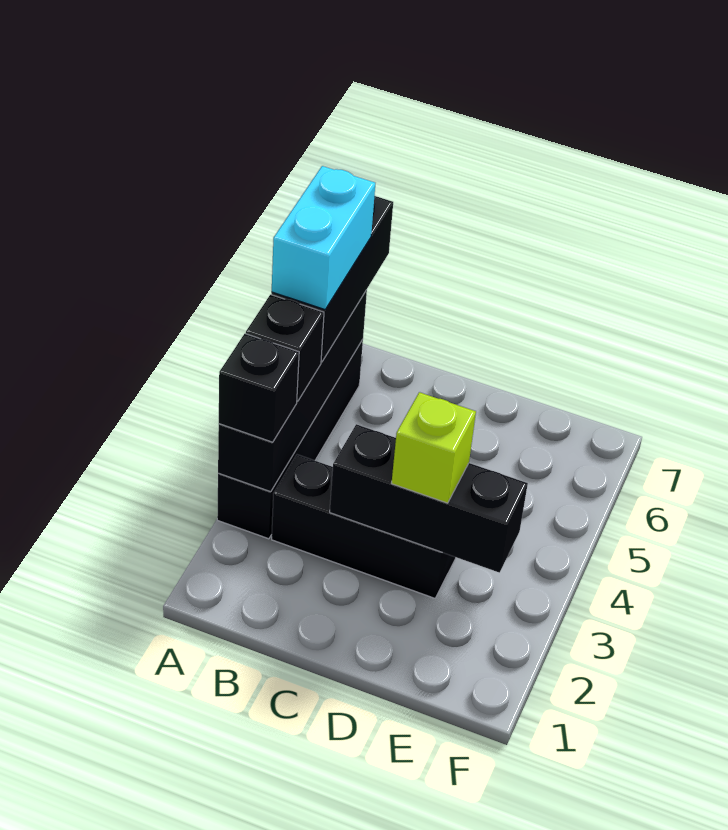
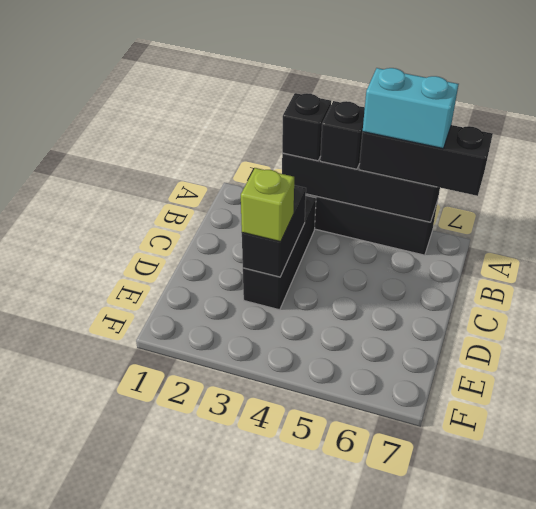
black 1x3 brick [330,424,528,573] -> black 1x2 brick [242,185,306,277]

